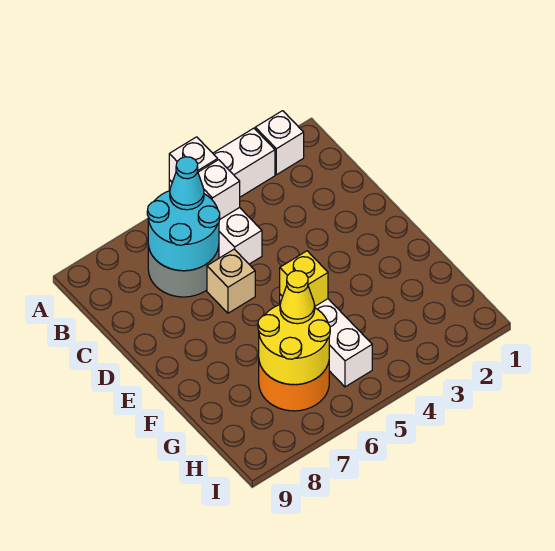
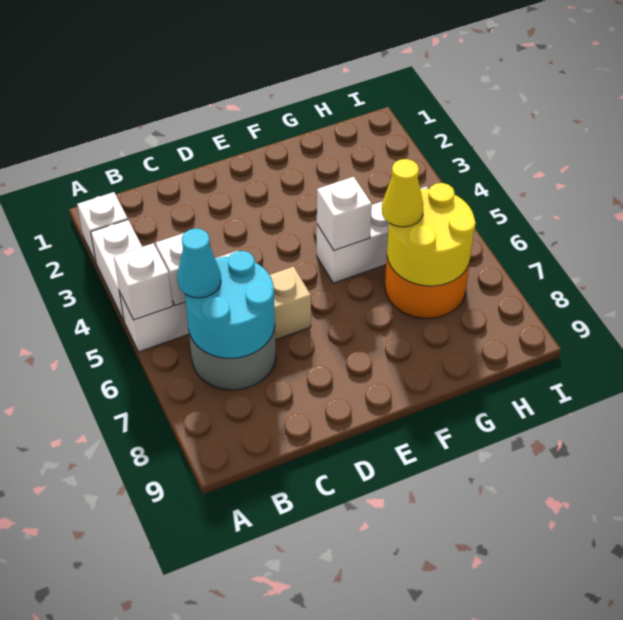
yellow 1x1 brick [280,251,328,306] -> white 1x1 brick [317,177,372,250]

